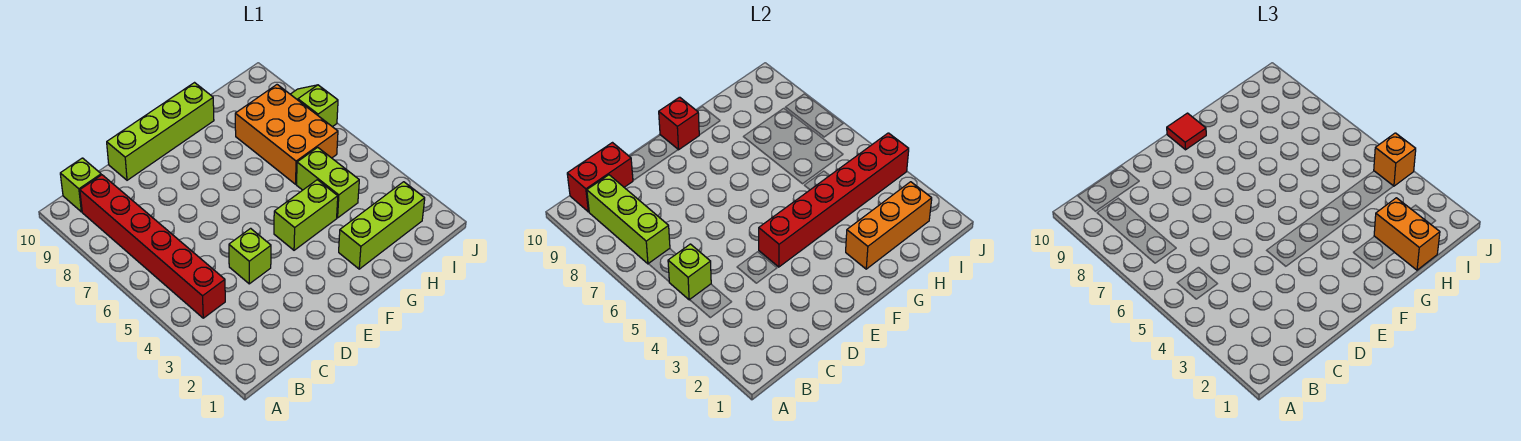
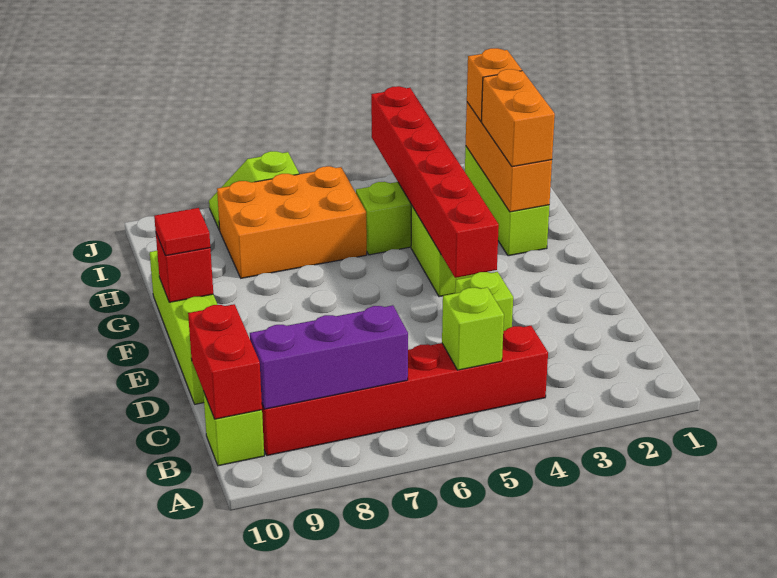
lime 1x3 brick [587,175,670,264] -> purple 1x3 brick [250,305,408,409]
orange 1x2 brick [1374,198,1440,270] -> orange 1x2 brick turned to [481,69,555,167]
orange 1x1 brick [1374,133,1416,186] -> orange 1x1 brick moved to [467,48,522,121]

